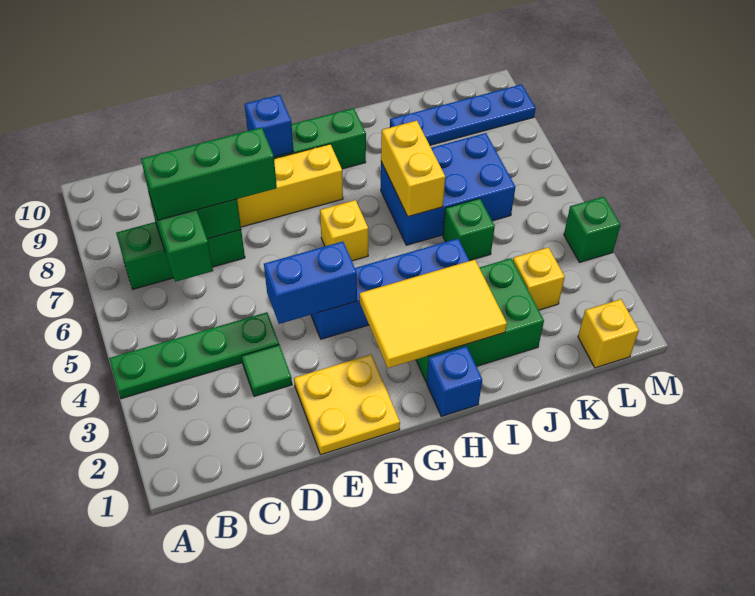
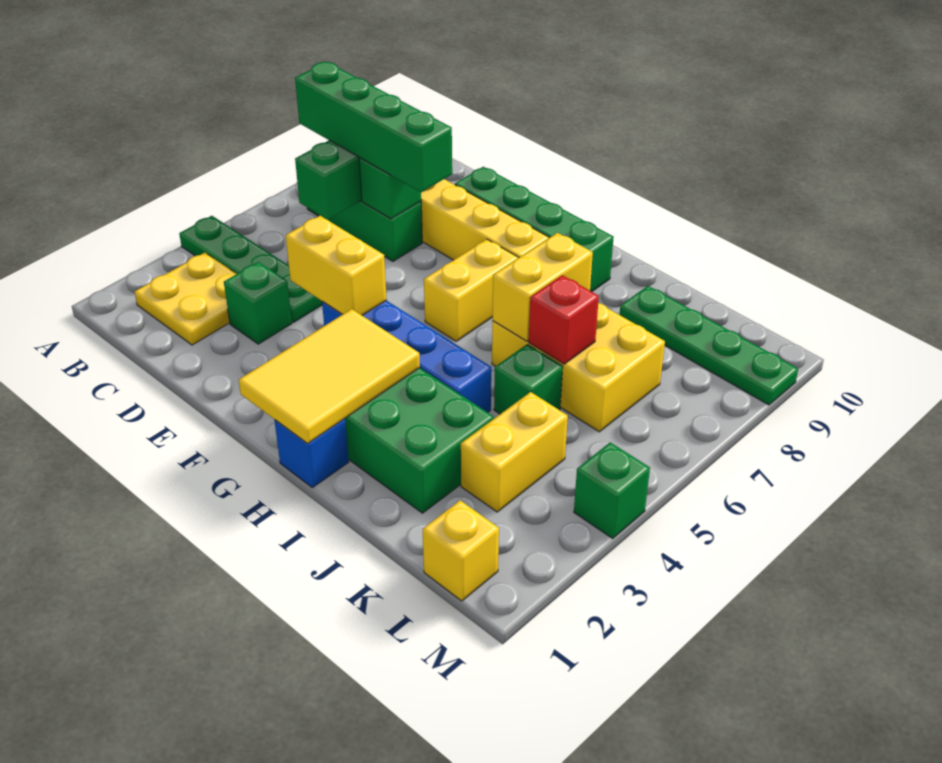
green 1x3 brick [141,127,277,220] -> green 1x4 brick [295,62,452,192]
green 1x1 tile [242,345,292,396] -> green 1x1 brick [224,262,292,344]
yellow 2x2 plate [294,355,400,455] -> yellow 2x2 plate moved to [135,253,236,345]
blue 1x2 brick [264,241,357,324] -> yellow 1x2 brick [286,216,387,315]
blue 1x1 brick [245,95,294,157] -> none
yellow 2x3 tile [359,259,507,368] -> yellow 2x3 tile turned to [239,309,420,444]
yellow 1x1 brick [320,200,368,261] -> yellow 1x2 brick [424,239,519,341]
blue 2x3 brick [381,133,515,245] -> yellow 2x3 brick [492,303,665,432]
none -> red 1x1 brick [529,275,599,364]
blue 1x4 plate [390,84,536,145] -> green 1x4 plate [620,286,798,405]
yellow 1x1 brick [513,247,565,310] -> yellow 1x2 brick [461,392,568,512]

